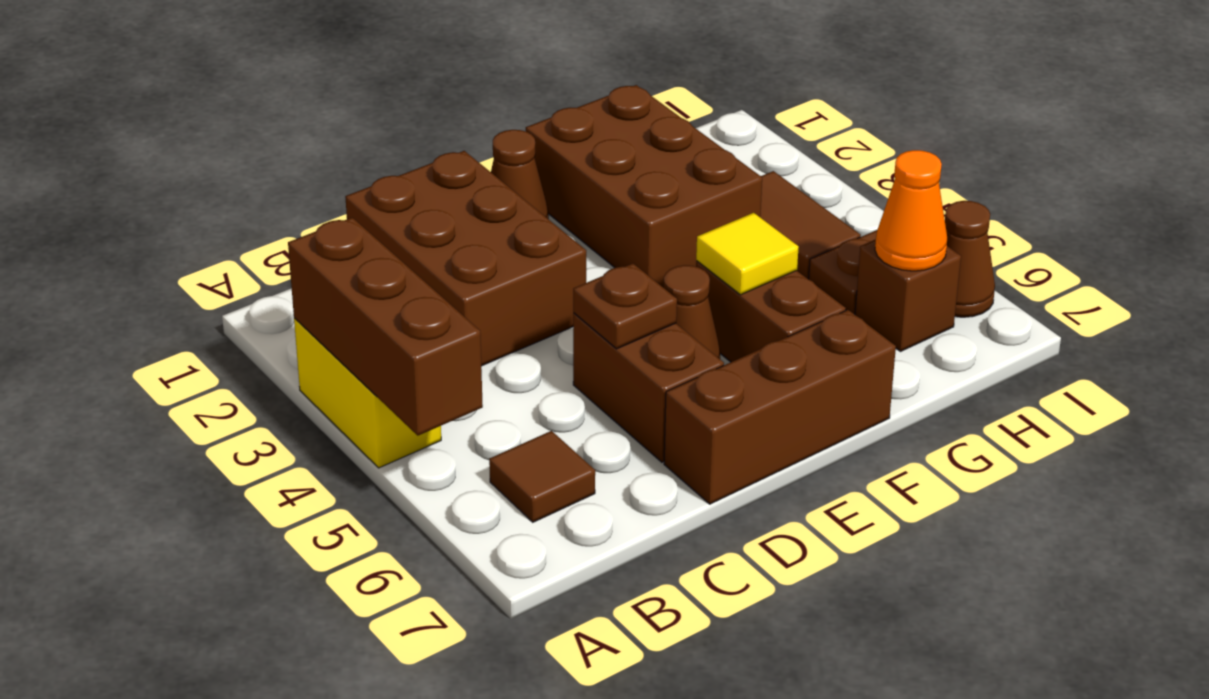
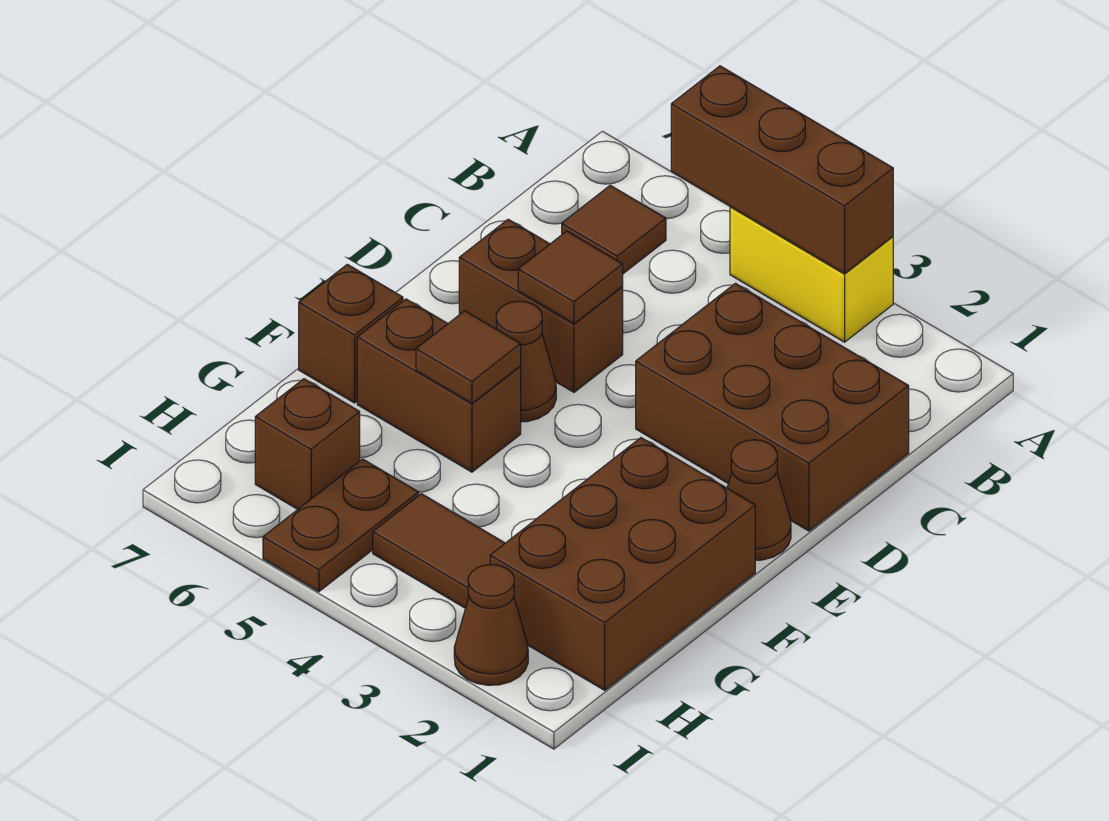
brown 1x1 plate [573,263,677,349] -> brown 1x1 tile [518,231,623,324]
brown 1x3 brick [664,310,896,504] -> brown 1x1 brick [299,264,403,403]
brown 2x3 brick [526,85,762,288] -> brown 2x3 brick turned to [490,438,755,690]
yellow 1x1 tile [696,213,799,295] -> brown 1x1 tile [416,311,521,403]
orange 1x1 cone [875,150,947,271] -> none
brown 1x1 cone [945,201,995,317] -> brown 1x1 cone moved to [454,565,528,685]

